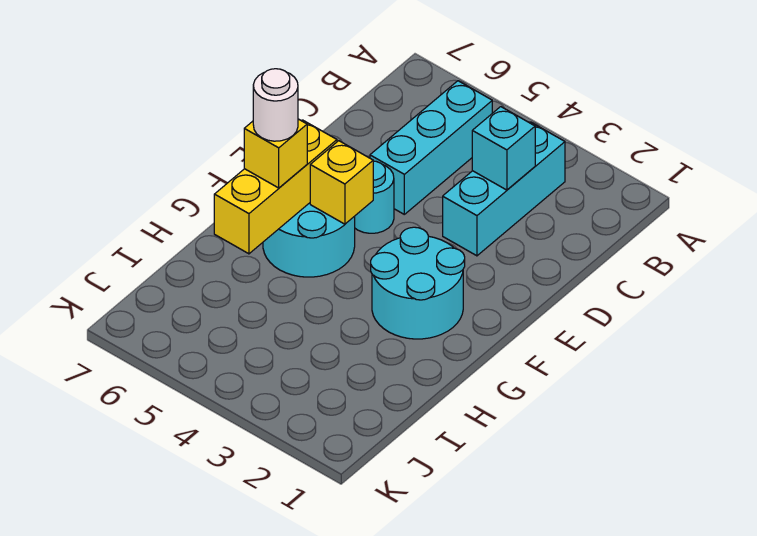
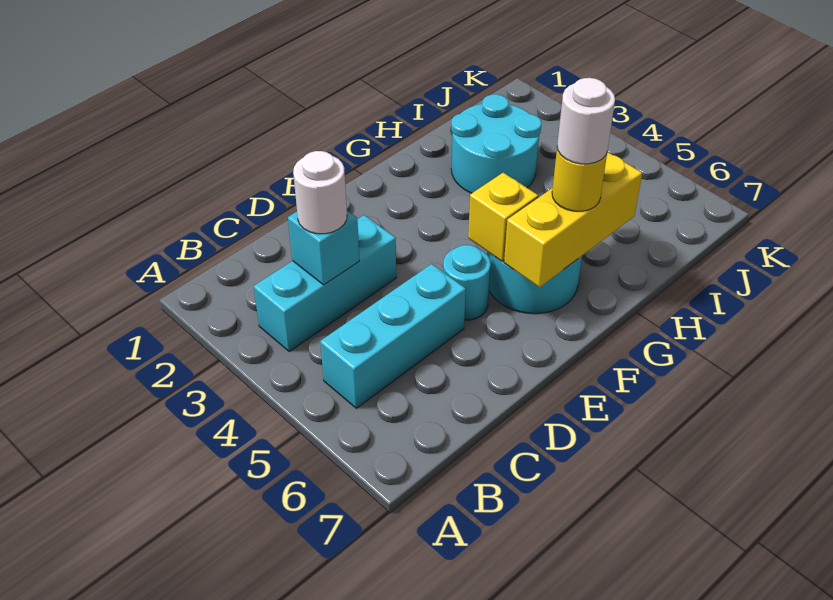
none -> white 1x1 round brick [293,151,347,234]
cyan 2x2 round brick [371,227,465,339] -> cyan 2x2 round brick moved to [451,94,541,193]
yellow 1x1 brick [244,119,307,188] -> yellow 1x1 round brick [552,147,607,211]

